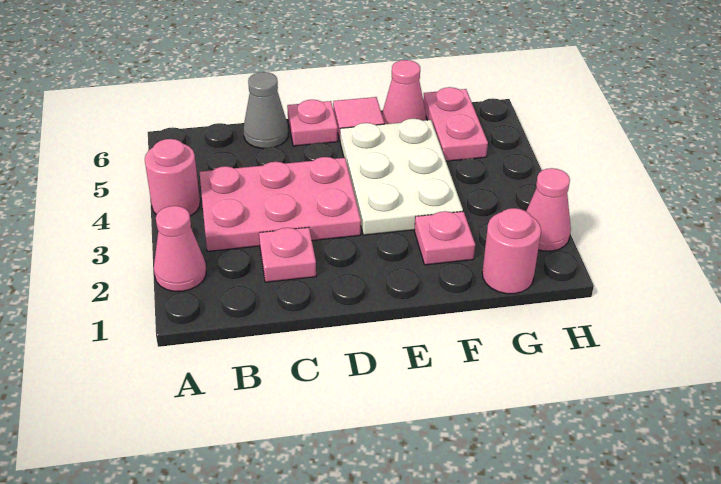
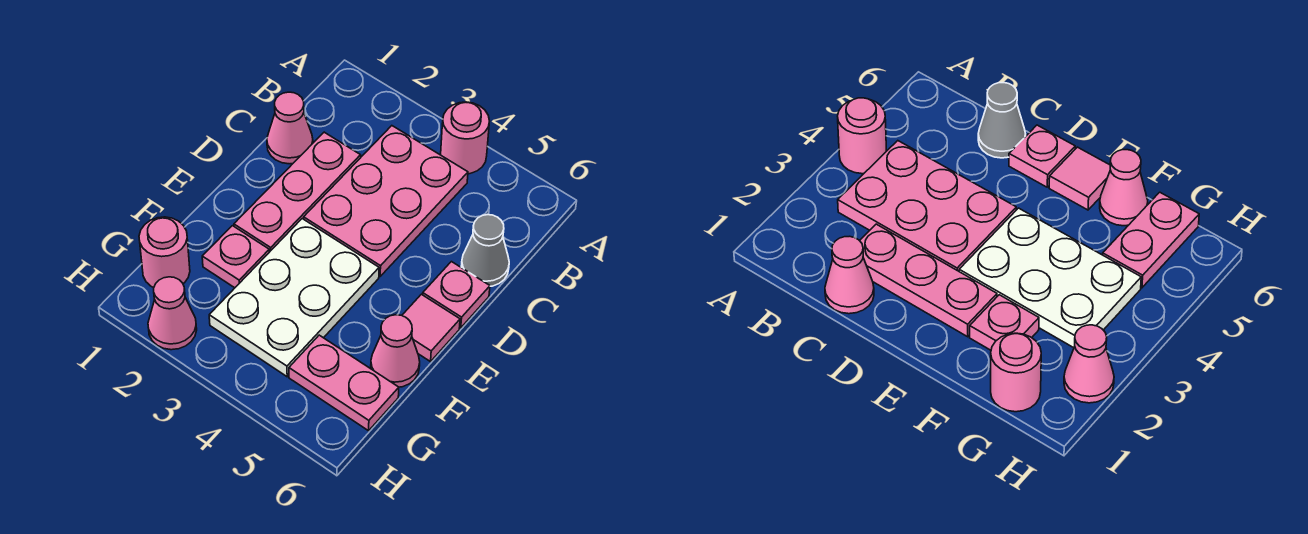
pink 1x1 cone [154,206,206,291] -> pink 1x1 cone moved to [267,92,313,164]
pink 1x1 plate [259,227,316,282] -> pink 1x3 plate [234,132,361,252]
white 2x3 plate [340,119,463,235] -> white 2x3 plate turned to [209,219,379,377]

